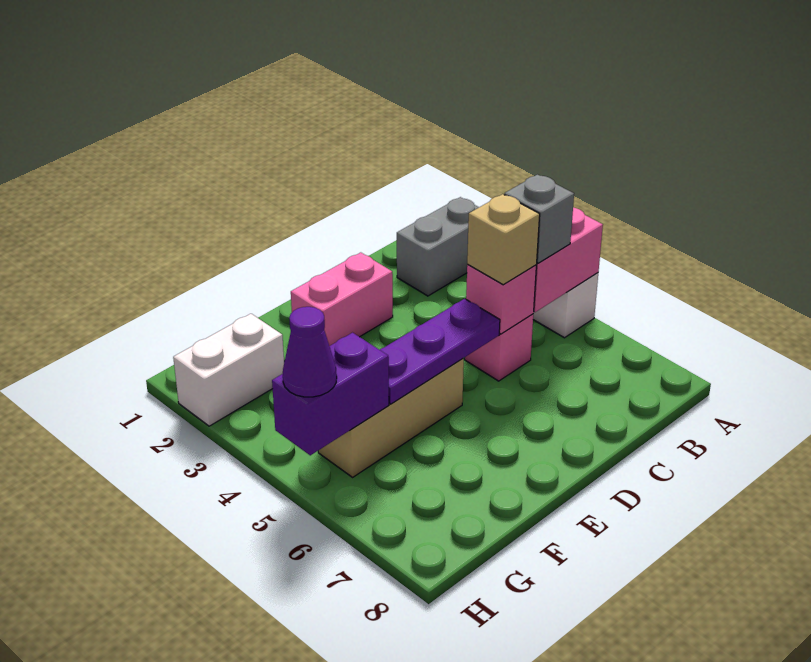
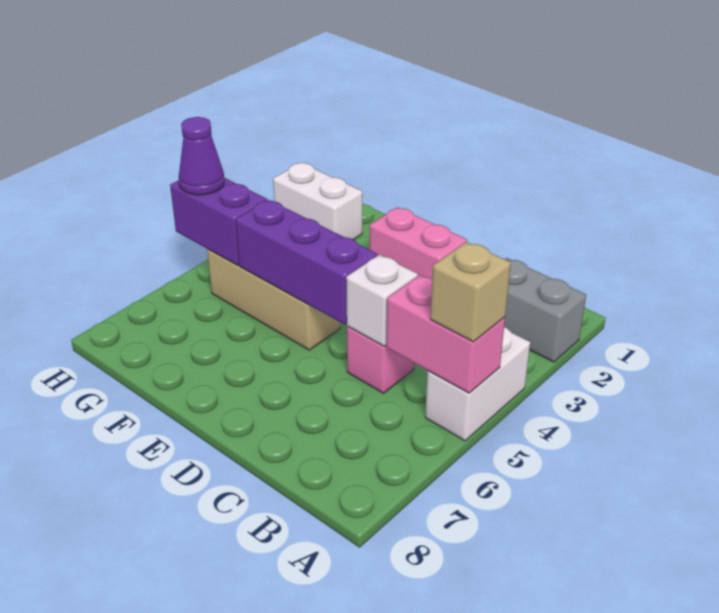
grey 1x1 brick [504,175,574,263] -> none
pink 1x1 brick [466,264,536,334] -> white 1x1 brick [346,255,418,346]
tan 1x1 brick [467,194,540,285] -> tan 1x1 brick moved to [430,242,511,342]
purple 1x3 plate [380,299,500,404] -> purple 1x3 brick [236,200,377,325]

